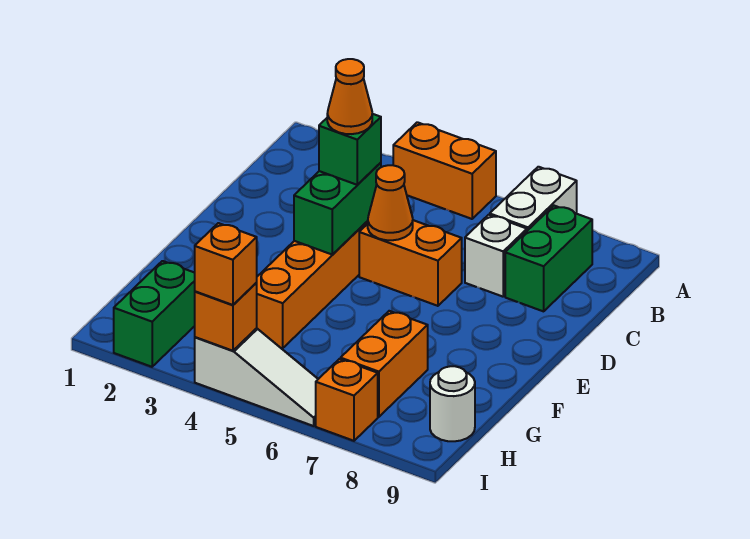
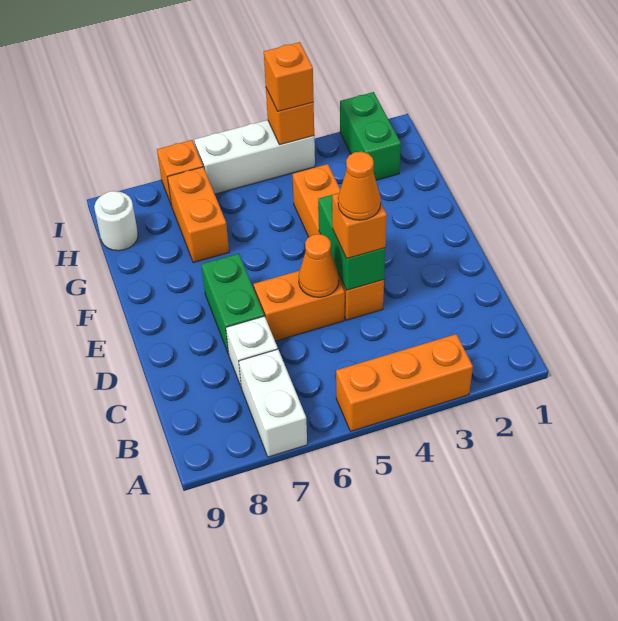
orange 1x2 brick [393,122,496,219] -> orange 1x3 brick [336,334,473,431]
green 1x2 brick [505,206,592,311] -> green 1x2 brick moved to [201,254,264,355]
green 1x1 brick [319,114,381,185] -> orange 1x1 brick [332,193,387,258]
white 1x3 slope [195,328,318,426] -> white 1x3 brick [194,120,315,194]

